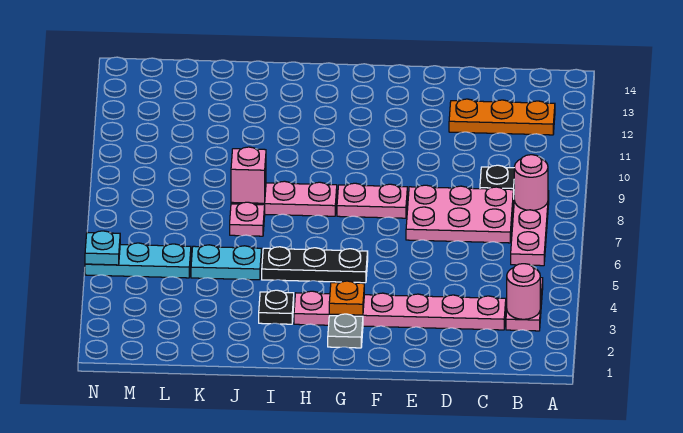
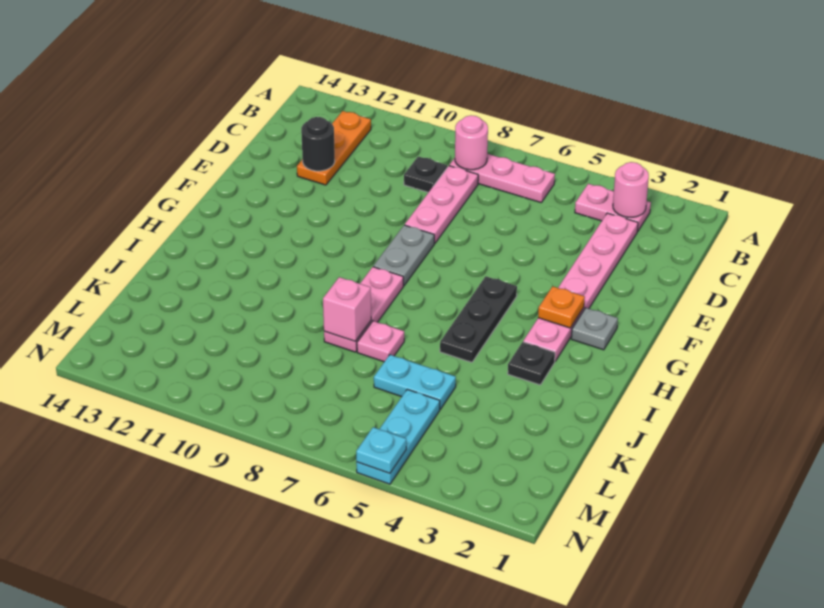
pink 2x3 plate [406,185,513,243] -> pink 1x3 plate [405,166,478,244]
none -> black 1x1 round brick [301,117,335,171]
pink 1x2 plate [337,183,407,218] -> grey 1x2 plate [373,225,434,286]
cyan 1x2 plate [191,245,262,280] -> cyan 1x2 plate turned to [374,355,456,409]

